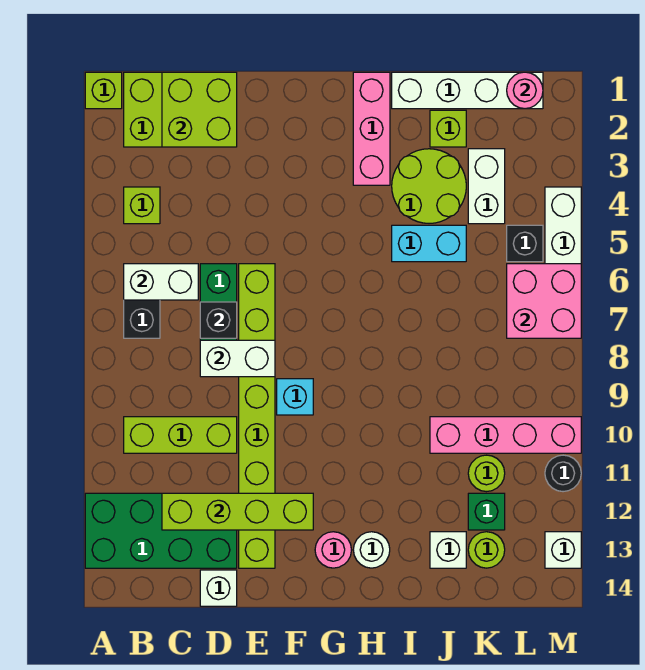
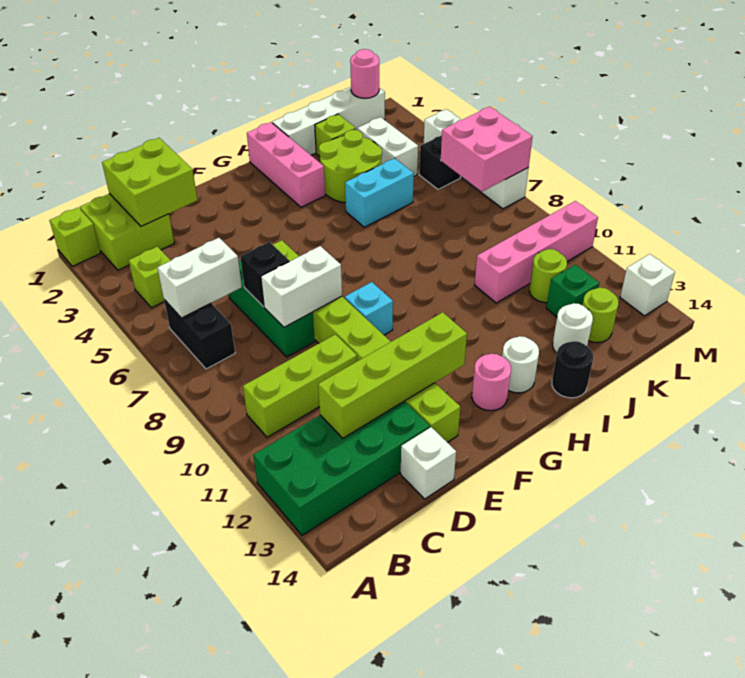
white 1x1 brick [430,532,466,568] -> white 1x1 round brick [553,303,593,353]
black 1x1 round brick [545,455,581,492] -> black 1x1 round brick moved to [552,341,593,398]

